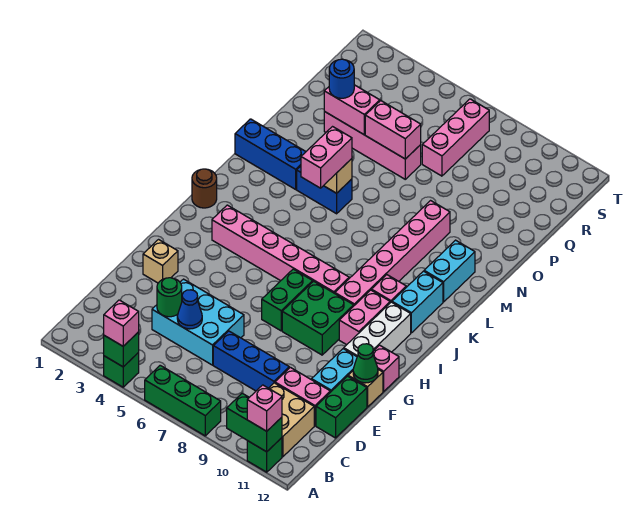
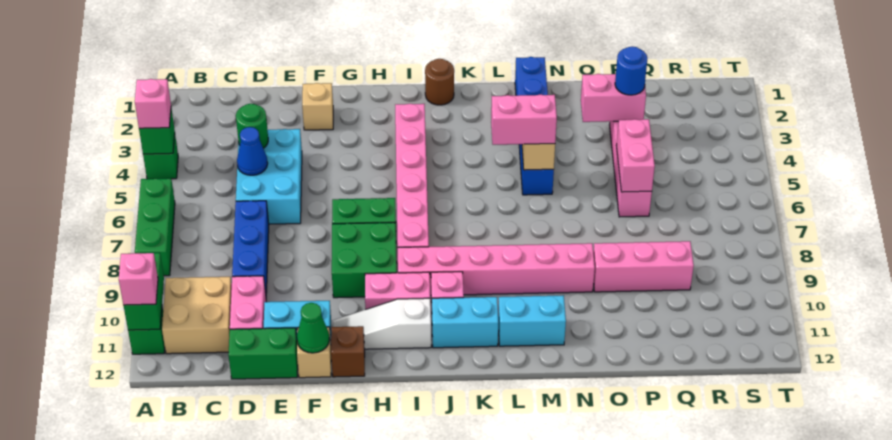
white 1x3 brick [344,302,411,356] -> white 1x3 slope [333,298,431,349]
pink 1x1 brick [373,345,399,391] -> brown 1x1 brick [331,326,365,377]
pink 1x2 brick [324,85,380,134] -> pink 1x2 brick turned to [581,74,646,122]
pink 1x3 brick [422,99,489,176] -> pink 1x3 brick moved to [593,241,694,292]

